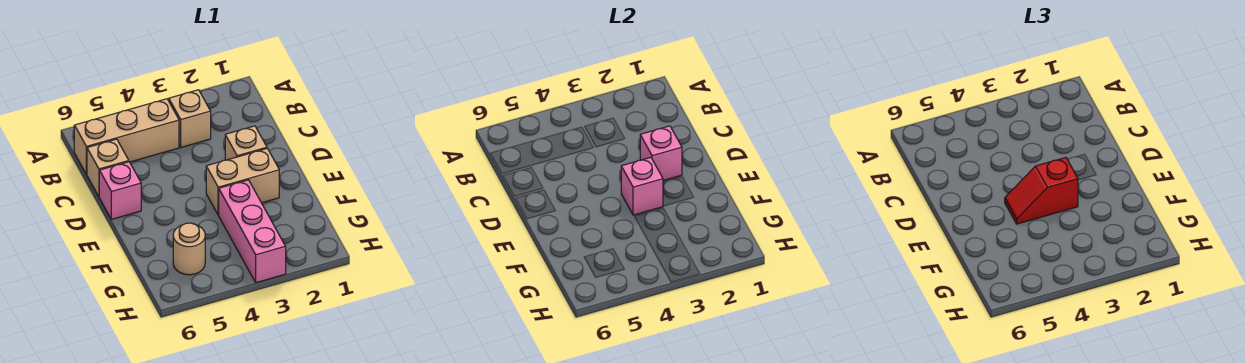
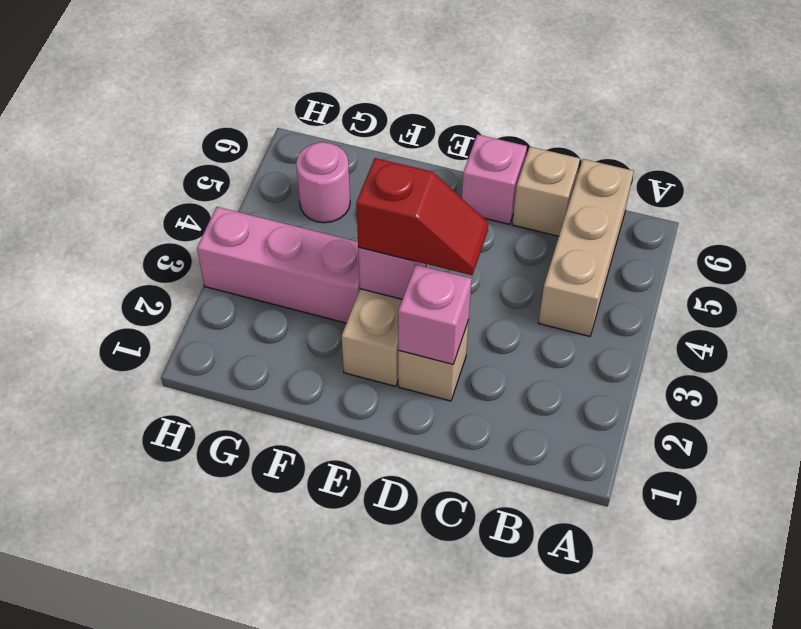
tan 1x1 brick [169,90,211,147] -> none
red 1x2 slope [1005,157,1078,224] -> red 1x2 slope turned to [356,158,488,275]
tan 1x1 round brick [173,223,205,275] -> pink 1x1 round brick [296,142,350,223]

